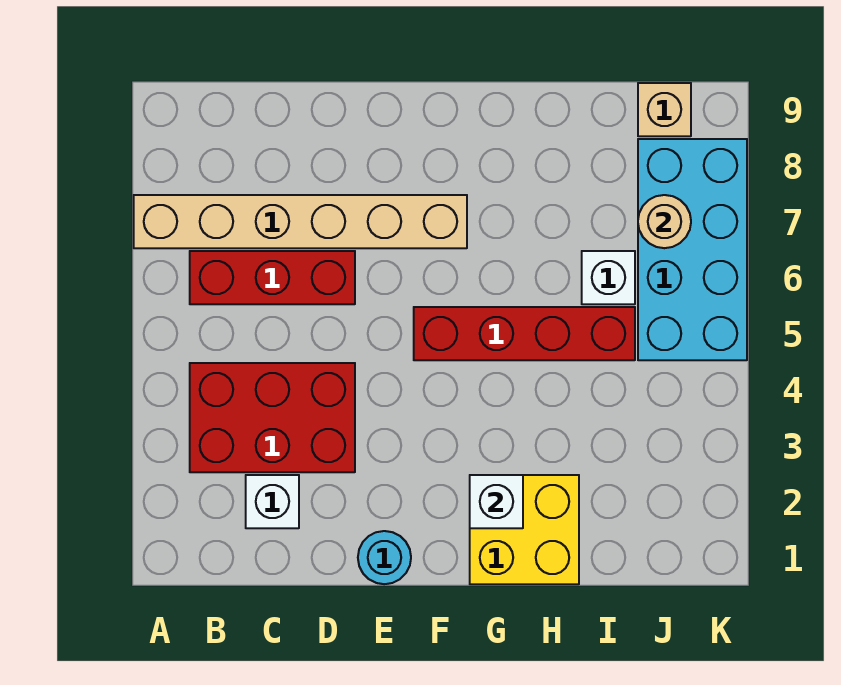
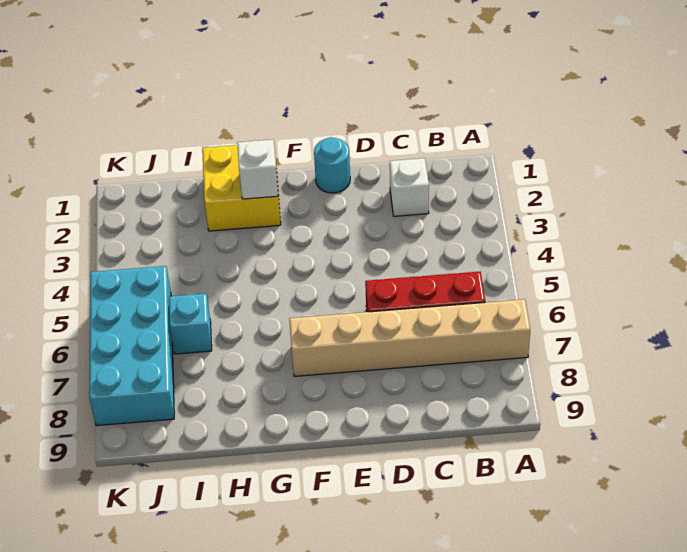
red 2x3 brick [190,363,355,472] -> none
red 1x4 brick [414,307,635,360] -> none
white 1x1 brick [582,251,635,304] -> cyan 1x1 brick [169,294,212,354]
tan 1x1 round brick [638,195,691,248] -> none
tan 1x1 brick [638,83,691,136] -> none

